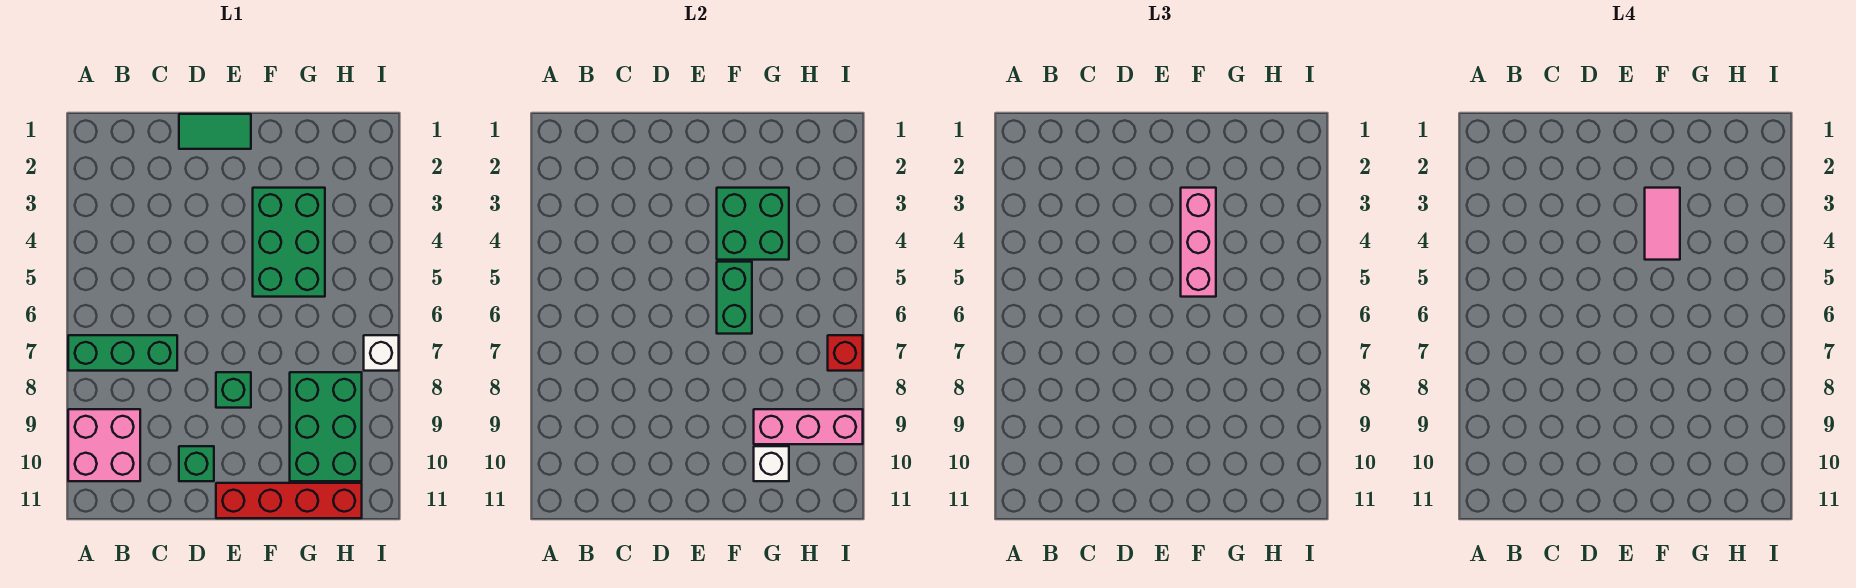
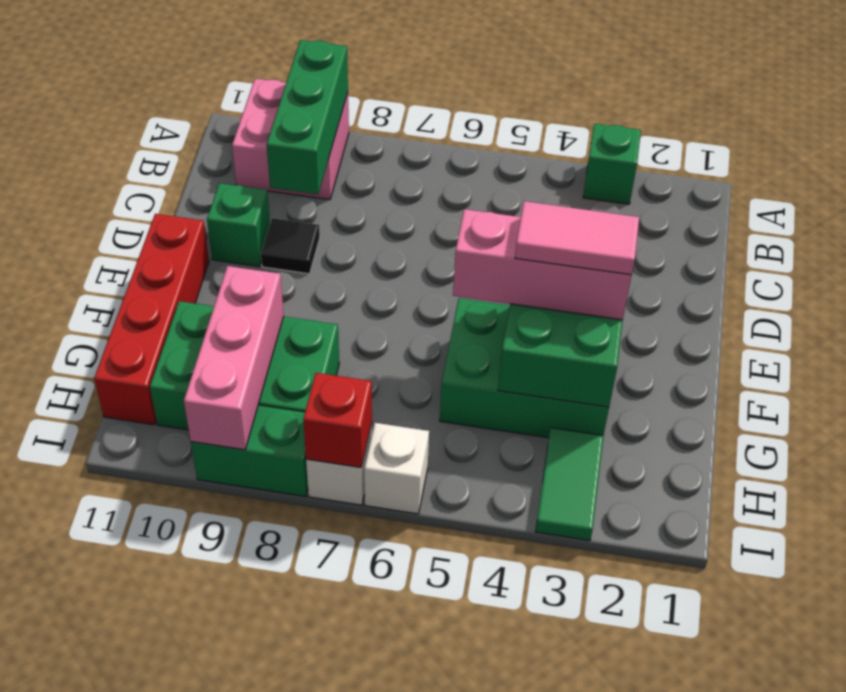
green 1x3 brick [68,335,177,371] -> green 1x3 brick moved to [267,40,348,194]
green 1x2 tile [179,114,251,149] -> green 1x2 tile moved to [536,428,604,541]
none -> black 1x1 tile [261,218,320,274]
green 1x1 brick [216,372,251,408] -> green 1x1 brick moved to [583,124,641,204]
green 1x2 brick [717,262,752,334] -> green 1x2 brick moved to [191,405,308,497]
white 1x1 brick [754,446,789,481] -> white 1x1 brick moved to [364,423,429,514]

